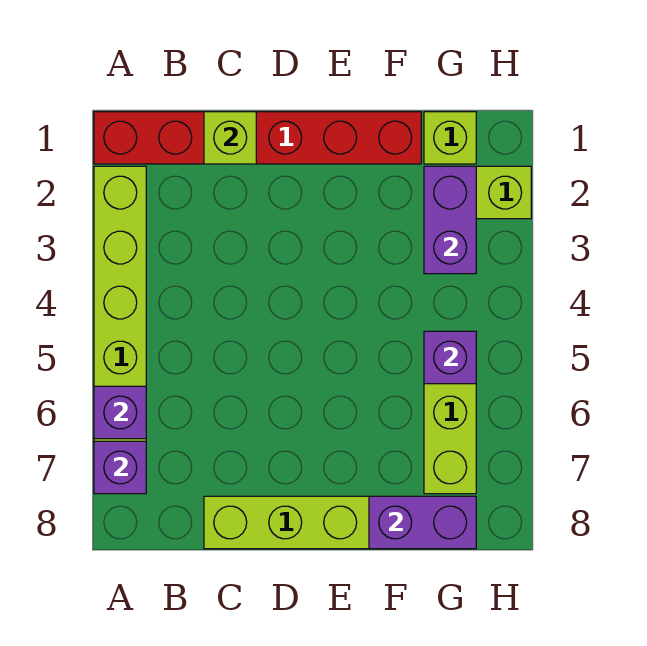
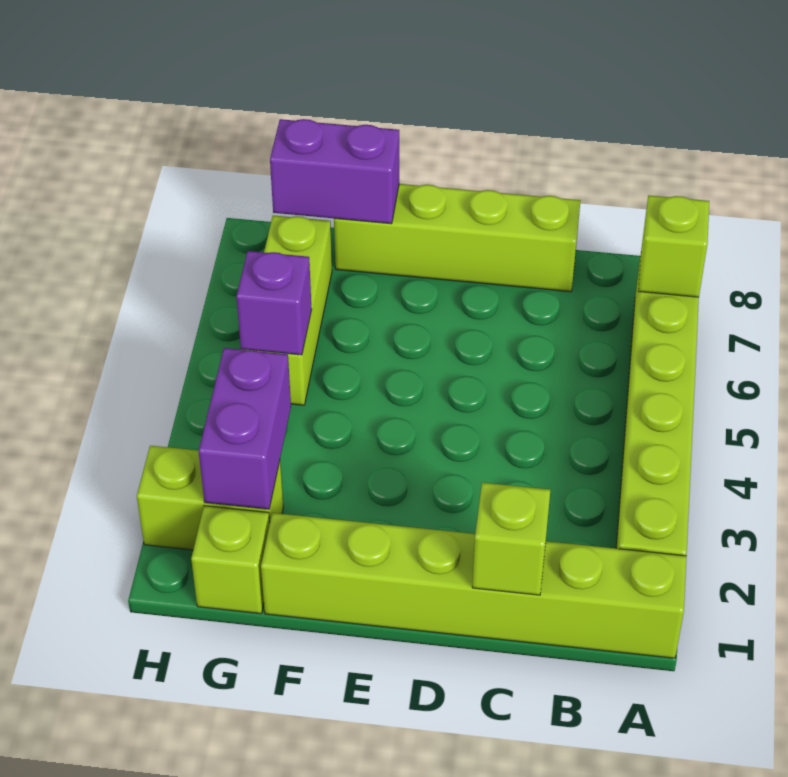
red 1x6 brick [94,112,421,164] -> lime 1x6 brick [261,513,687,658]
purple 1x1 brick [94,386,146,439] -> none
purple 1x1 brick [94,441,146,494] -> lime 1x1 brick [638,195,709,297]

